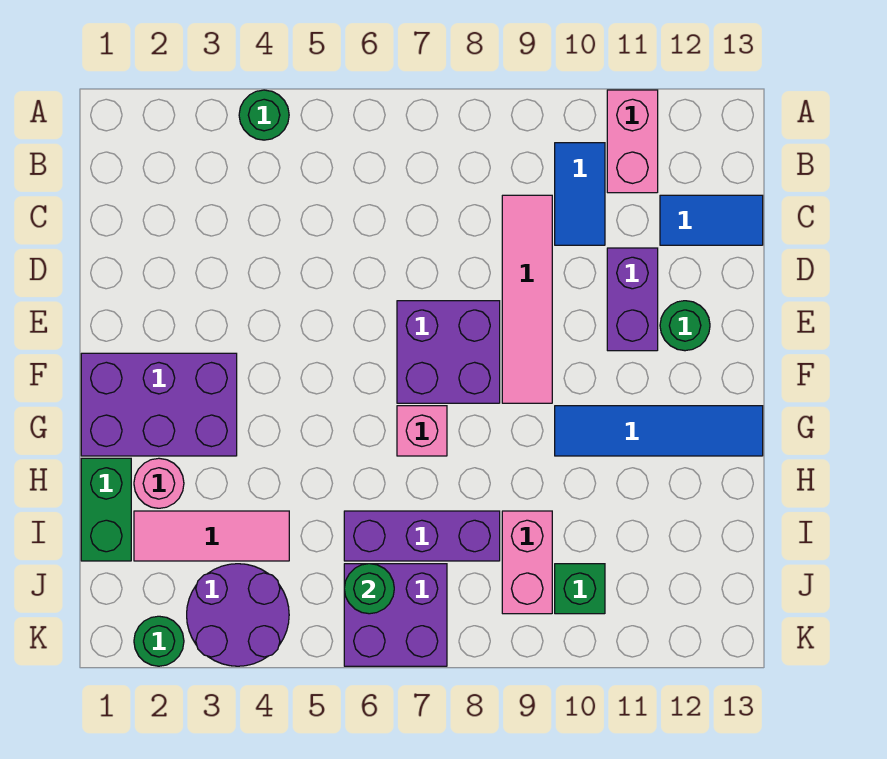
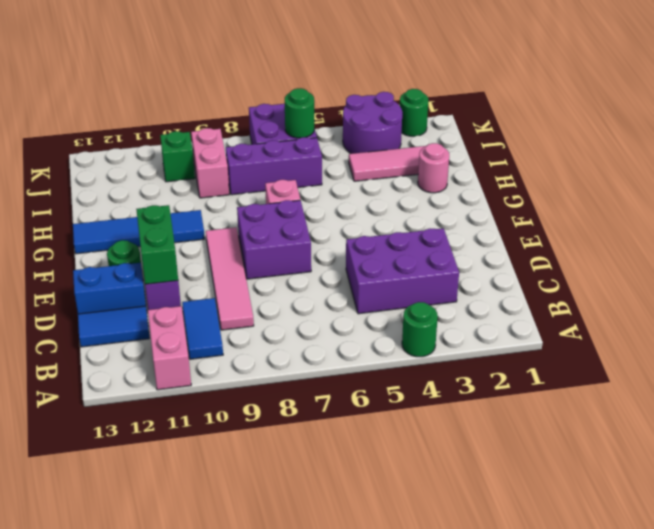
none -> blue 1x2 brick [73,263,146,314]
purple 2x3 brick [81,353,237,456] -> purple 2x3 brick moved to [346,228,459,314]
green 1x2 brick [81,458,131,561] -> green 1x2 brick moved to [136,205,178,284]

